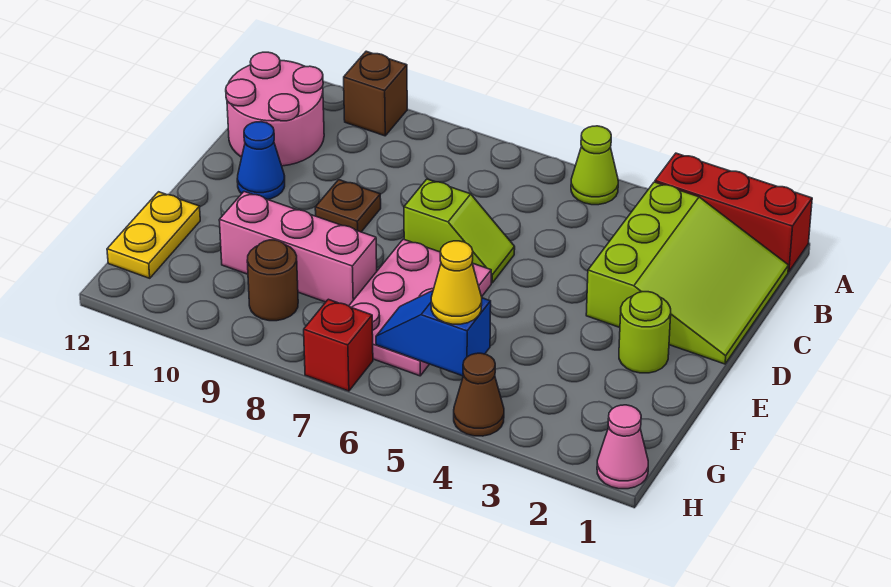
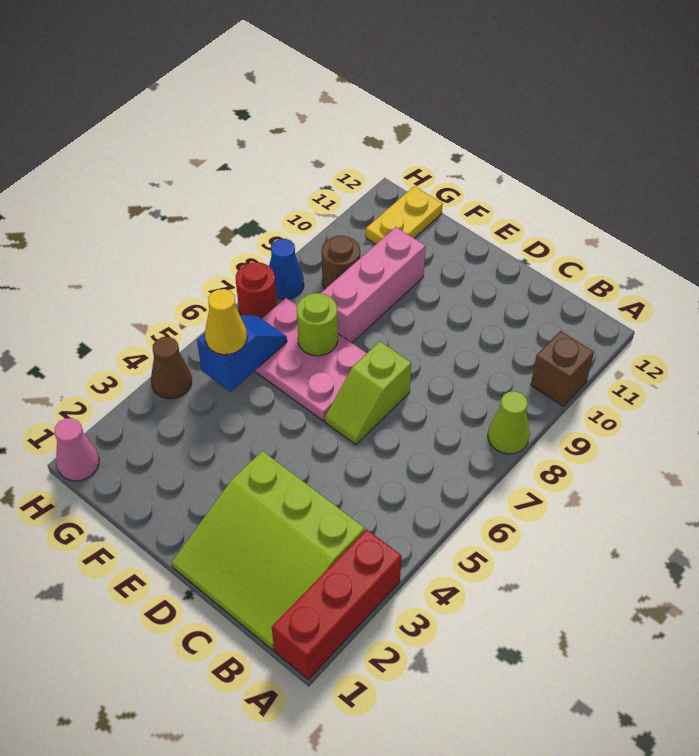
lime 1x1 cone [571,126,618,205] -> lime 1x1 cone moved to [488,391,530,454]
pink 2x2 round brick [226,52,324,166] -> none
brown 1x1 plate [315,180,381,232] -> none
blue 1x1 cone [237,122,285,199] -> blue 1x1 cone moved to [269,239,304,299]
lime 1x1 round brick [619,292,671,373] -> lime 1x1 round brick moved to [297,293,338,356]
yellow 1x2 plate [107,192,200,278] -> yellow 1x2 plate turned to [366,186,443,244]
red 1x1 brick [304,299,373,391] -> red 1x1 round brick [236,262,277,319]

